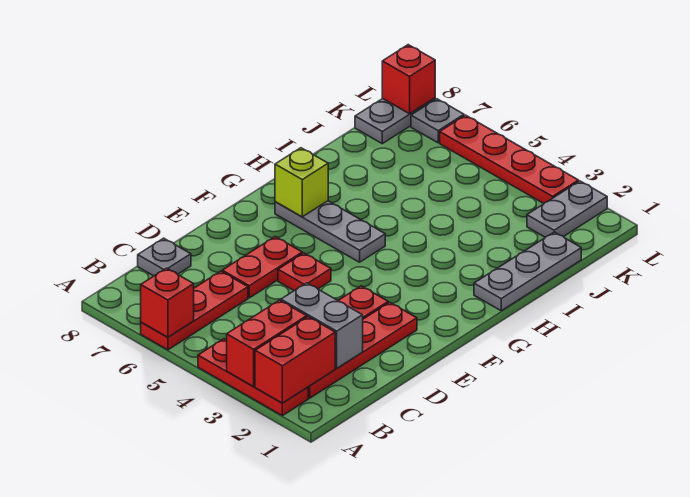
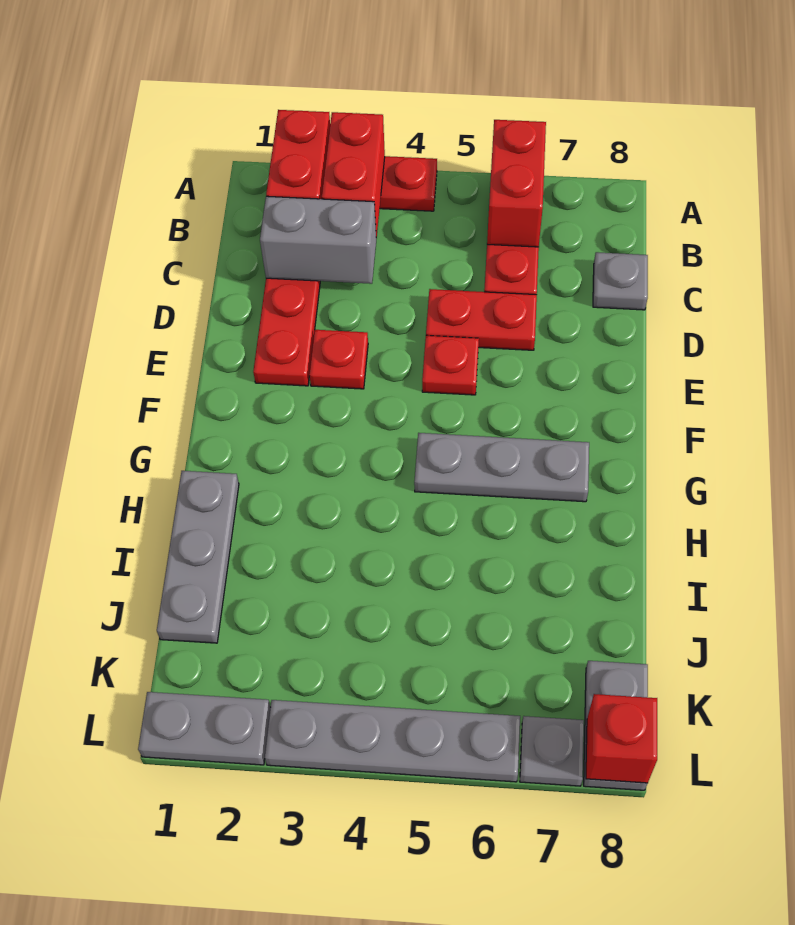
red 1x1 brick [141,268,194,337] -> red 1x2 brick [487,120,546,247]
red 1x2 plate [222,237,302,298] -> red 1x2 plate turned to [426,289,537,350]
lime 1x1 brick [275,148,328,217] -> none
grey 1x2 plate [527,181,607,237] -> grey 1x2 plate turned to [138,692,271,765]
red 1x4 plate [440,115,579,203] -> grey 1x4 plate [265,700,520,782]

